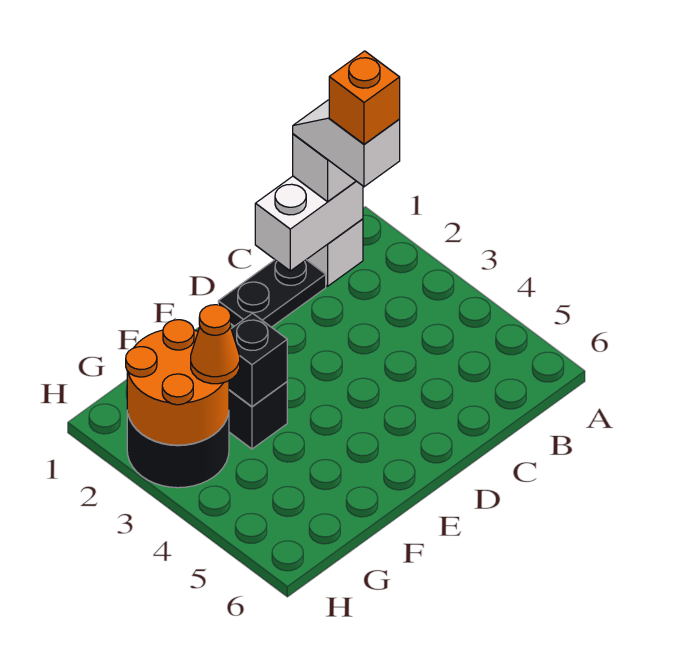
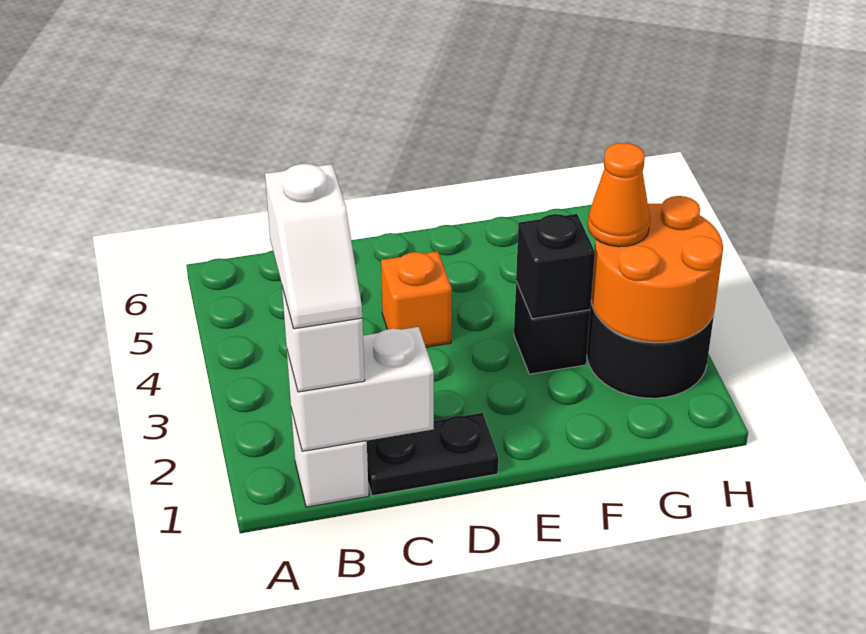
orange 1x1 brick [329,51,400,144] -> orange 1x1 brick moved to [381,251,452,347]

